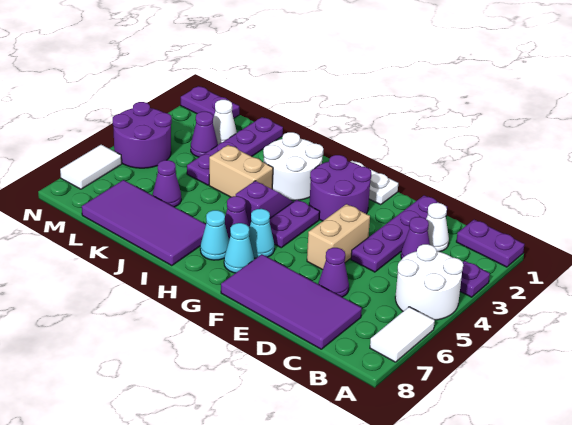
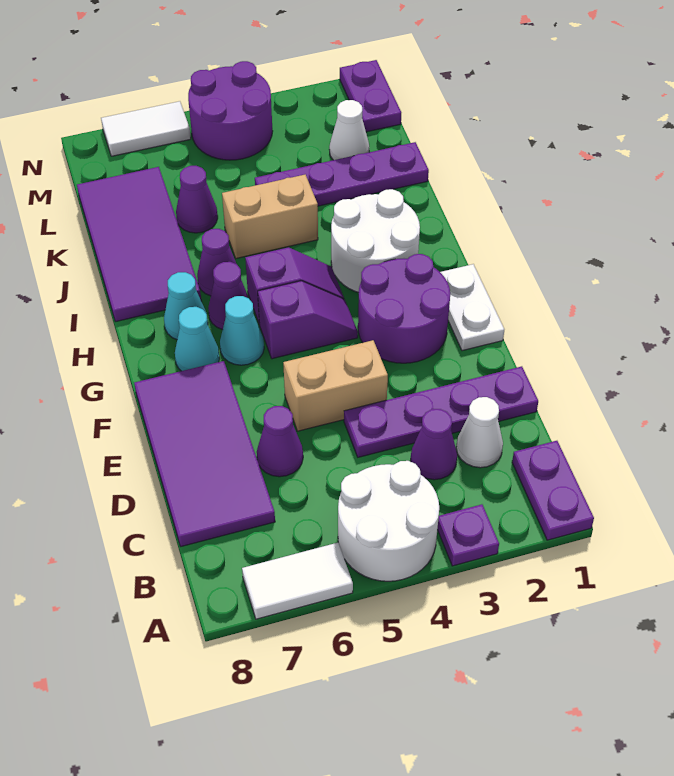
purple 1x2 plate [269,200,320,248] -> purple 1x2 slope [258,281,358,359]
tan 1x2 brick [209,145,273,197] -> tan 1x2 brick turned to [222,175,318,258]
purple 1x1 cone [191,112,218,157] -> purple 1x1 cone moved to [197,229,236,296]

